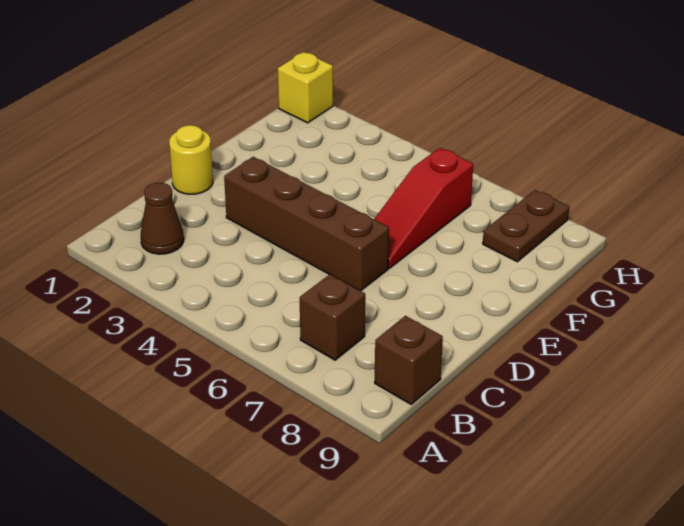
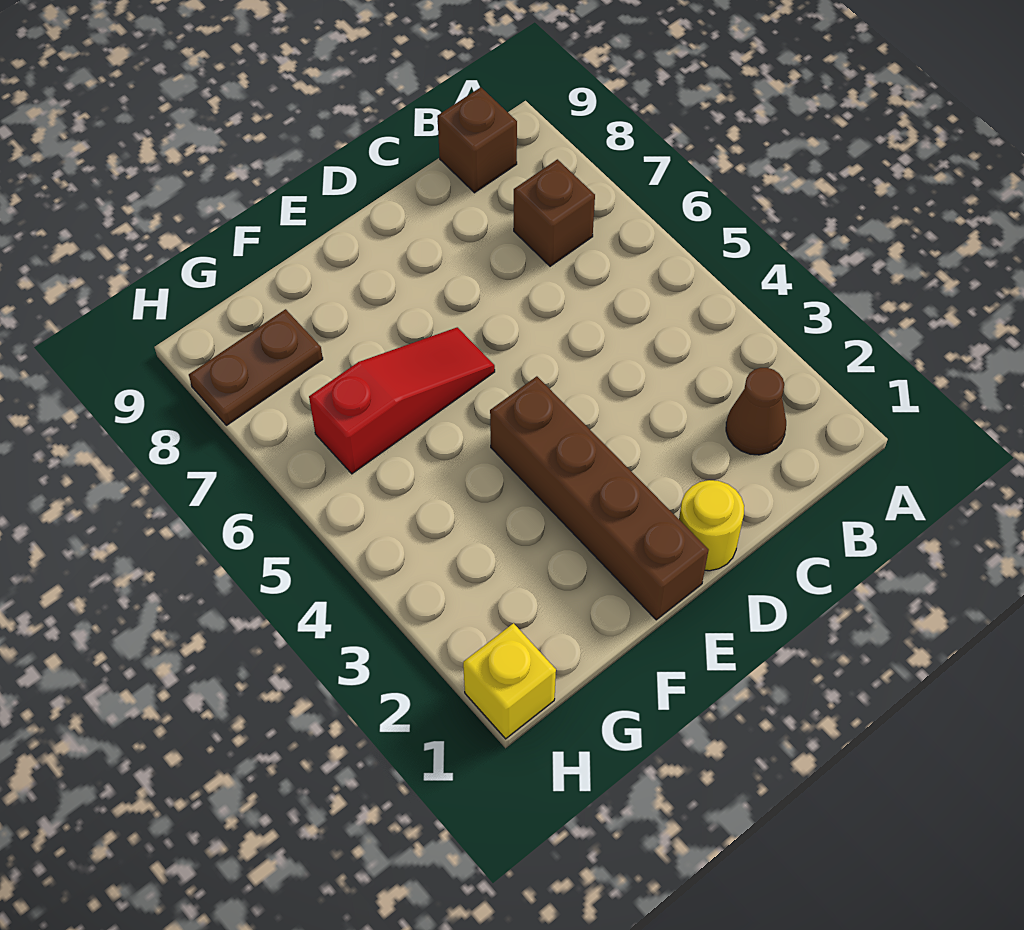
brown 1x4 brick [224,157,389,291] -> brown 1x4 brick moved to [490,376,709,620]

